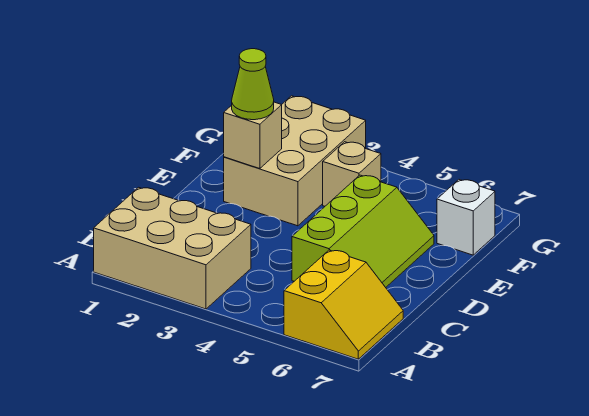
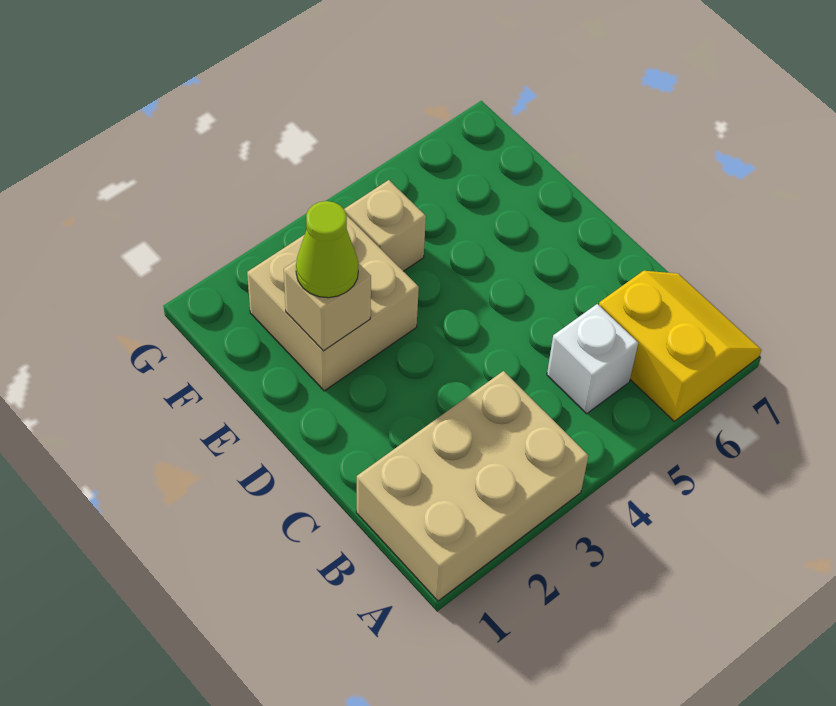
lime 2x3 slope [292,175,434,287] -> none
tan 2x3 brick [224,96,366,226] -> tan 2x2 brick [247,216,419,391]
white 1x1 brick [437,180,495,255] -> white 1x1 brick moved to [547,304,638,414]

